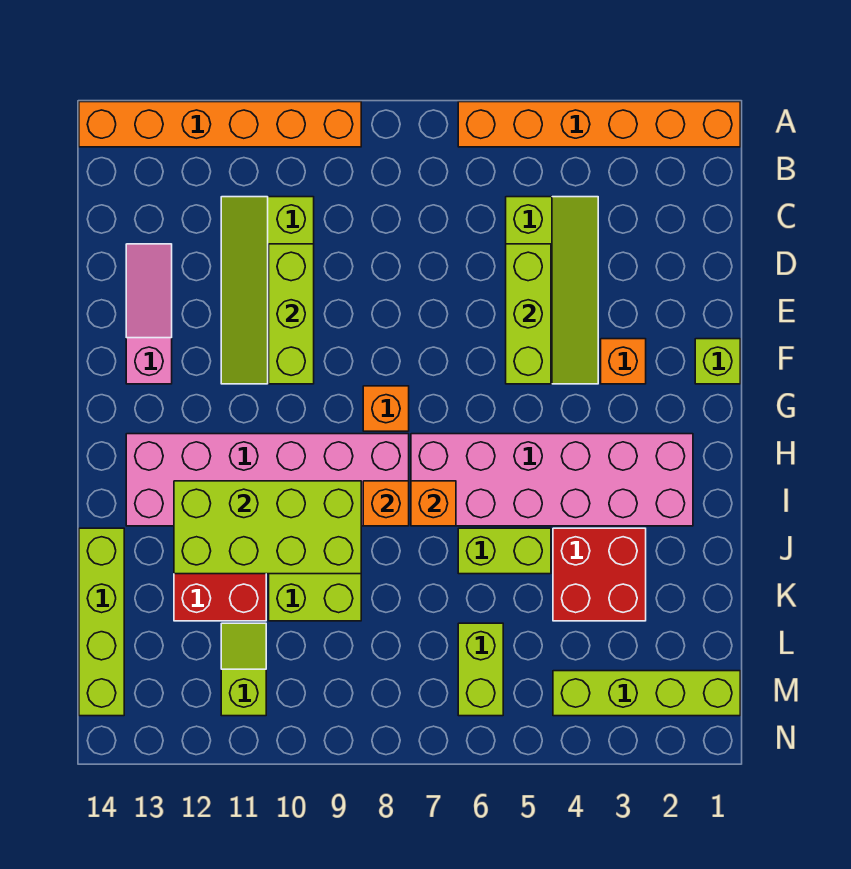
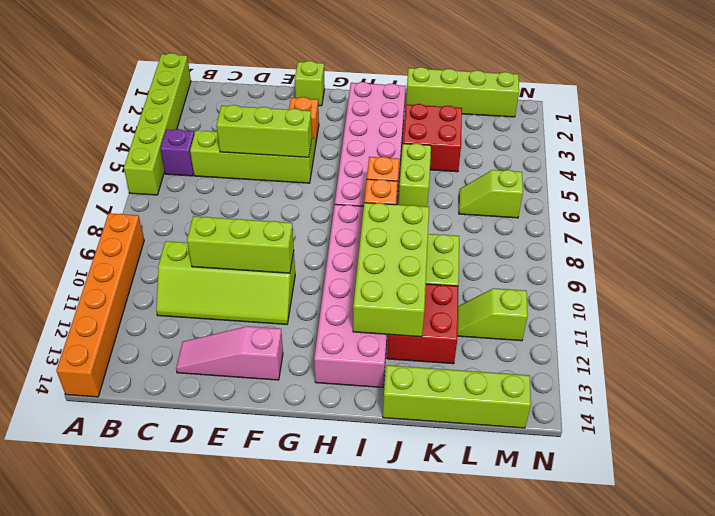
orange 1x6 brick [458,102,740,147] -> lime 1x6 brick [124,53,191,195]
none -> purple 1x1 brick [160,129,194,176]
orange 1x1 brick [363,386,409,431] -> none
lime 1x2 brick [458,623,503,716] -> lime 1x2 slope [459,170,523,218]
lime 1x4 brick [553,671,740,716] -> lime 1x4 brick turned to [406,67,519,117]

